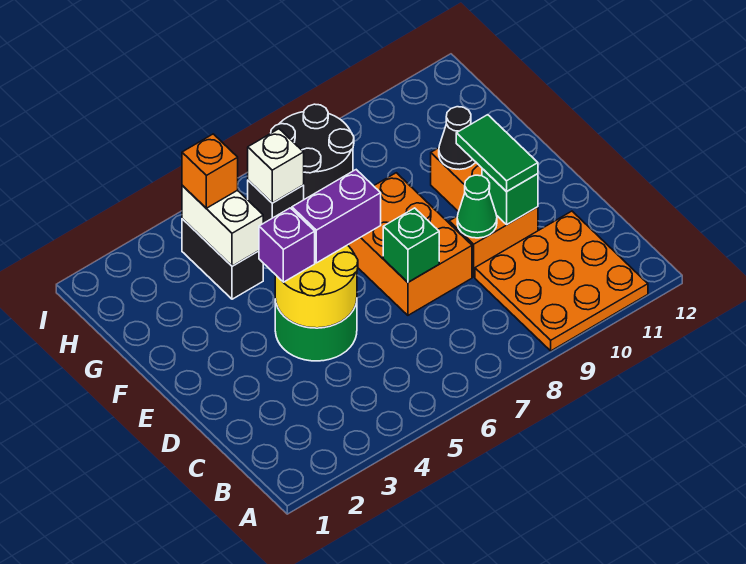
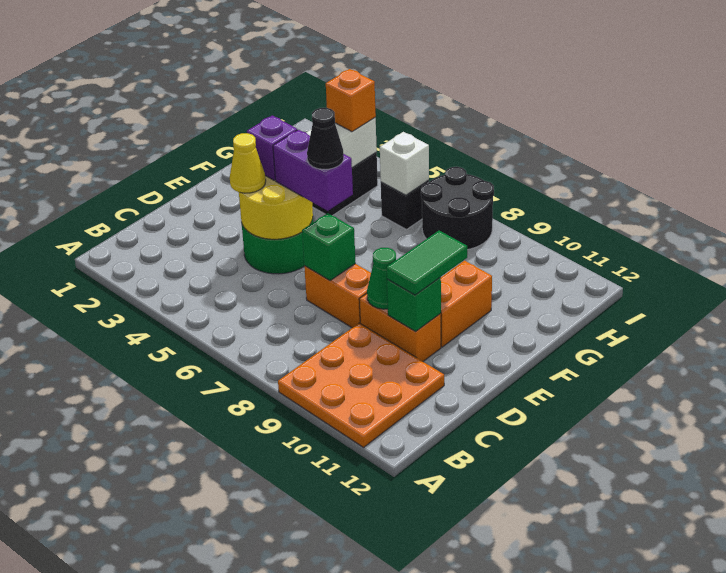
none -> yellow 1x1 cone [230,133,266,193]
orange 2x3 brick [348,173,472,315] -> orange 1x2 brick [304,264,371,328]
black 1x1 cone [439,107,475,170] -> black 1x1 cone moved to [307,108,344,169]

